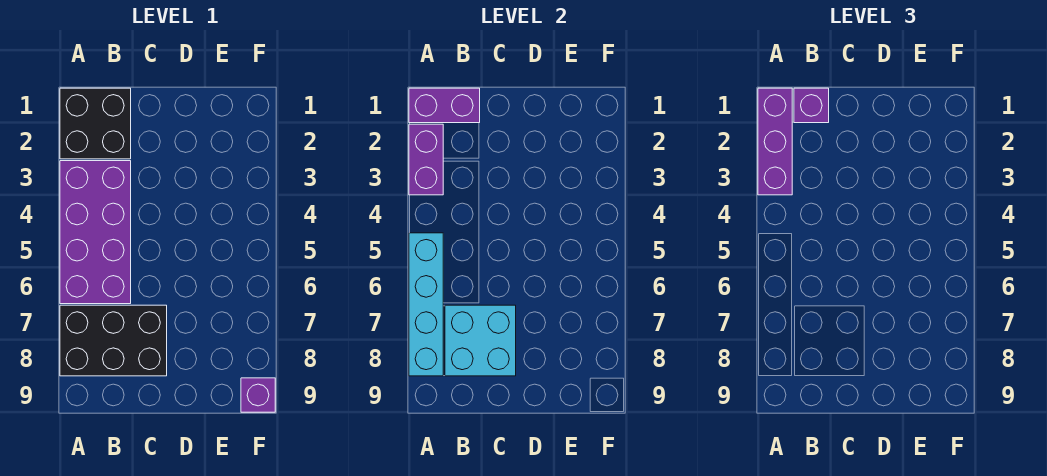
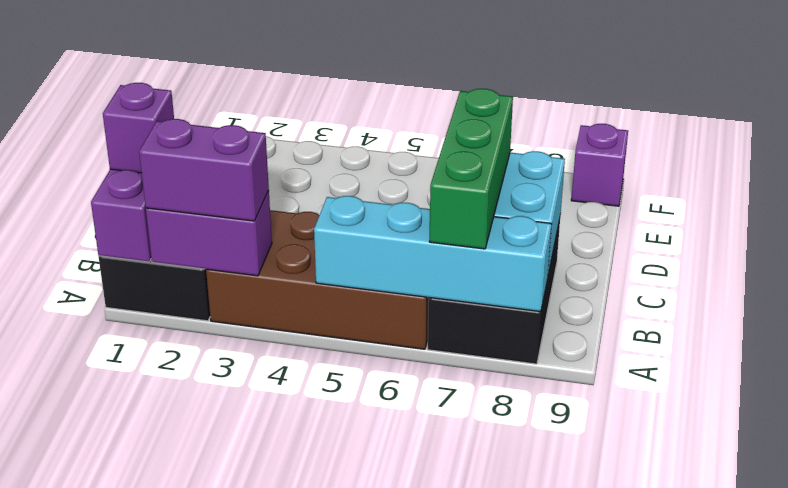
purple 1x3 brick [758,88,792,195] -> purple 1x2 brick [139,119,269,221]
purple 2x4 brick [60,161,131,304] -> brown 2x4 brick [206,210,429,349]
none -> green 1x3 brick [430,89,513,249]

